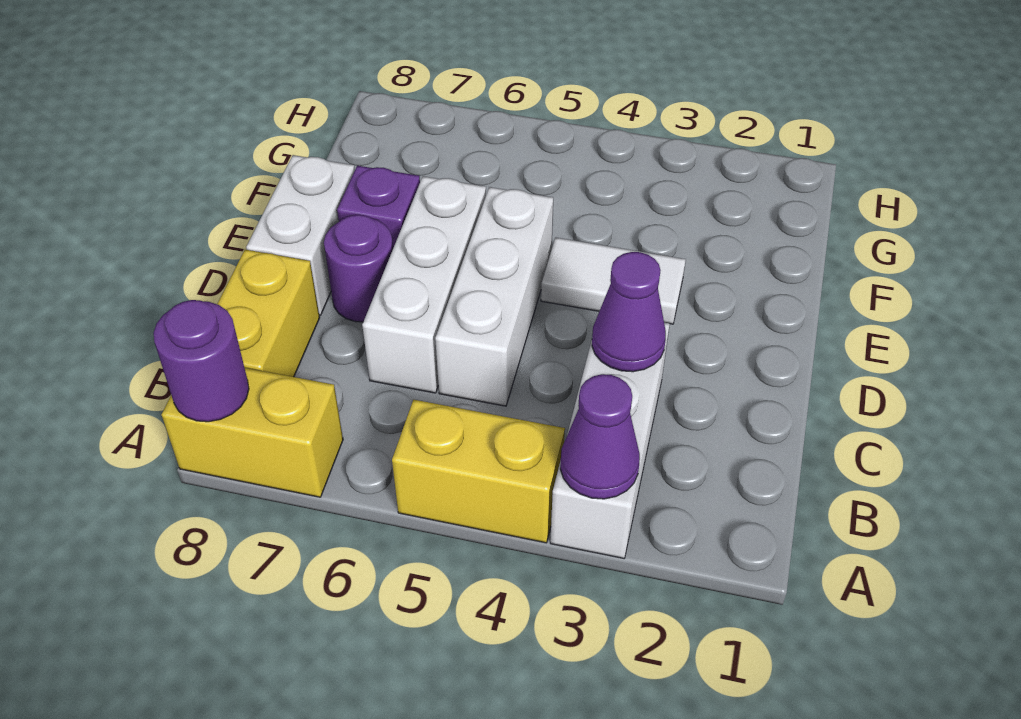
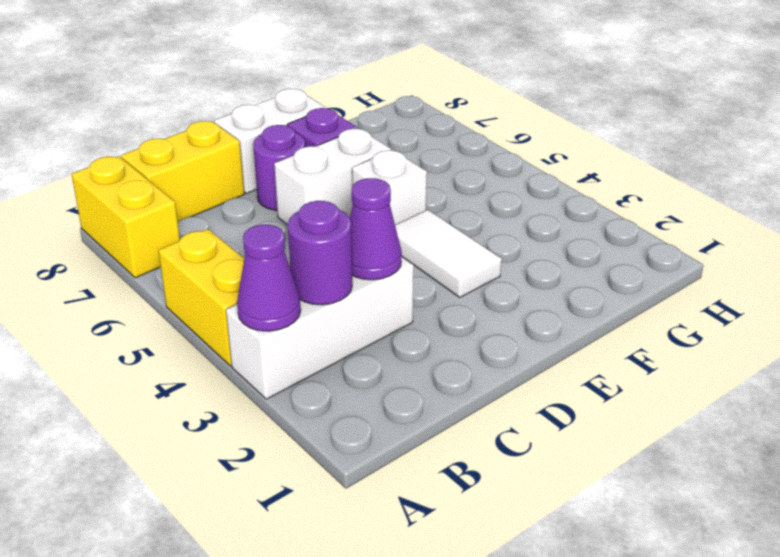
purple 1x1 round brick [154,300,249,422] -> purple 1x1 round brick moved to [288,201,352,305]
white 1x3 brick [435,187,553,406] -> white 1x1 brick [352,150,427,225]
white 1x3 brick [362,176,486,393] -> white 1x2 brick [274,129,391,225]

